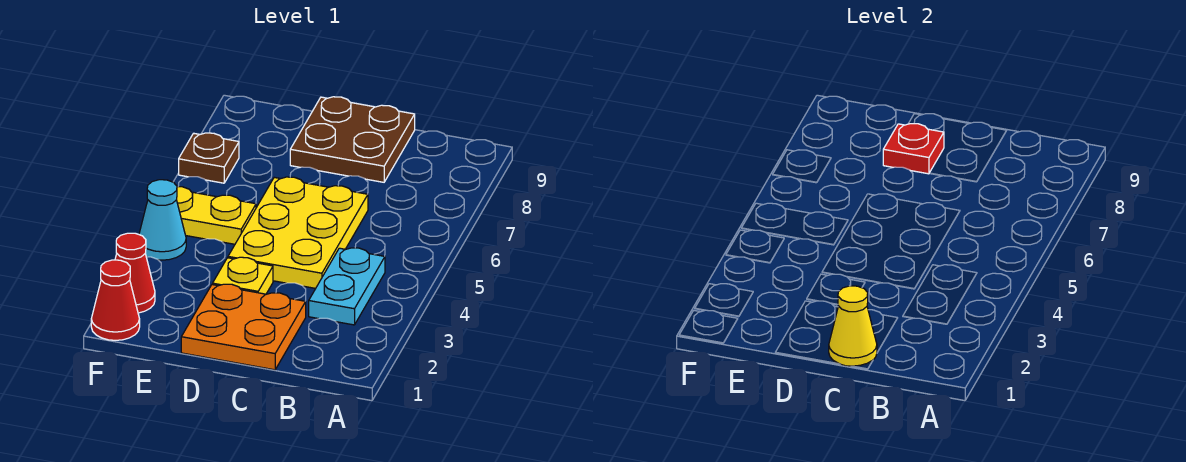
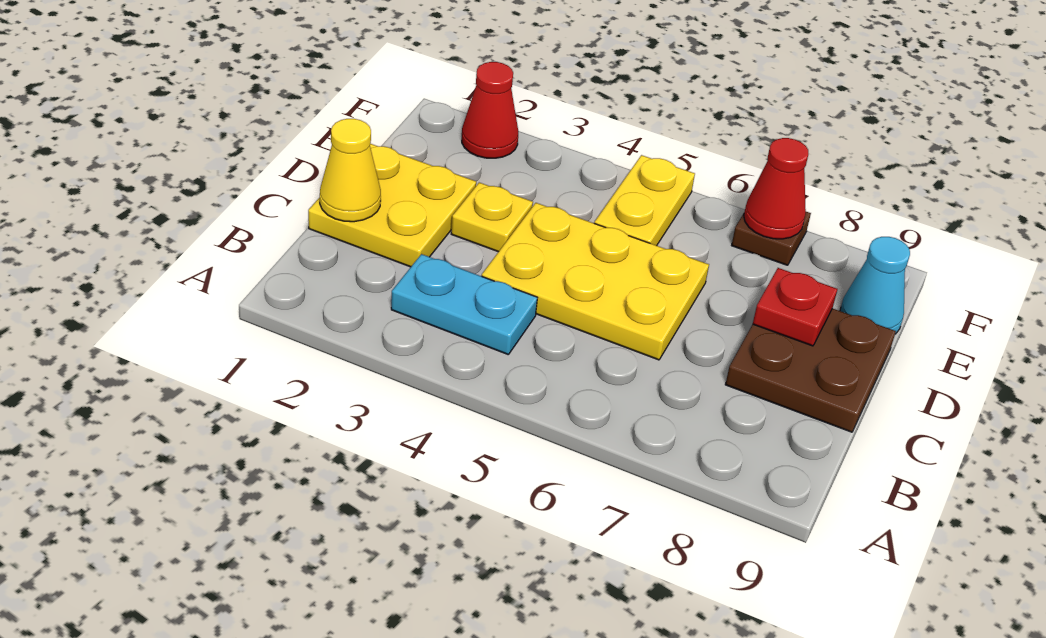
orange 2x2 plate [181,284,306,370] -> yellow 2x2 plate [308,144,476,267]
red 1x1 cone [91,260,140,340] -> red 1x1 cone moved to [744,138,808,239]
cyan 1x1 cone [139,180,186,260] -> cyan 1x1 cone moved to [840,237,910,334]

